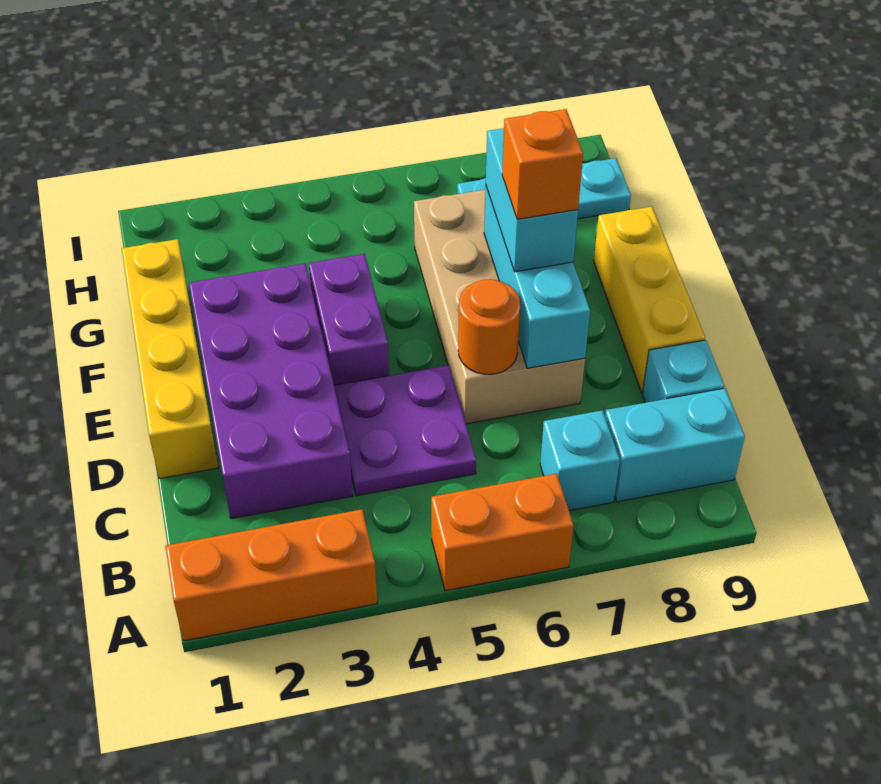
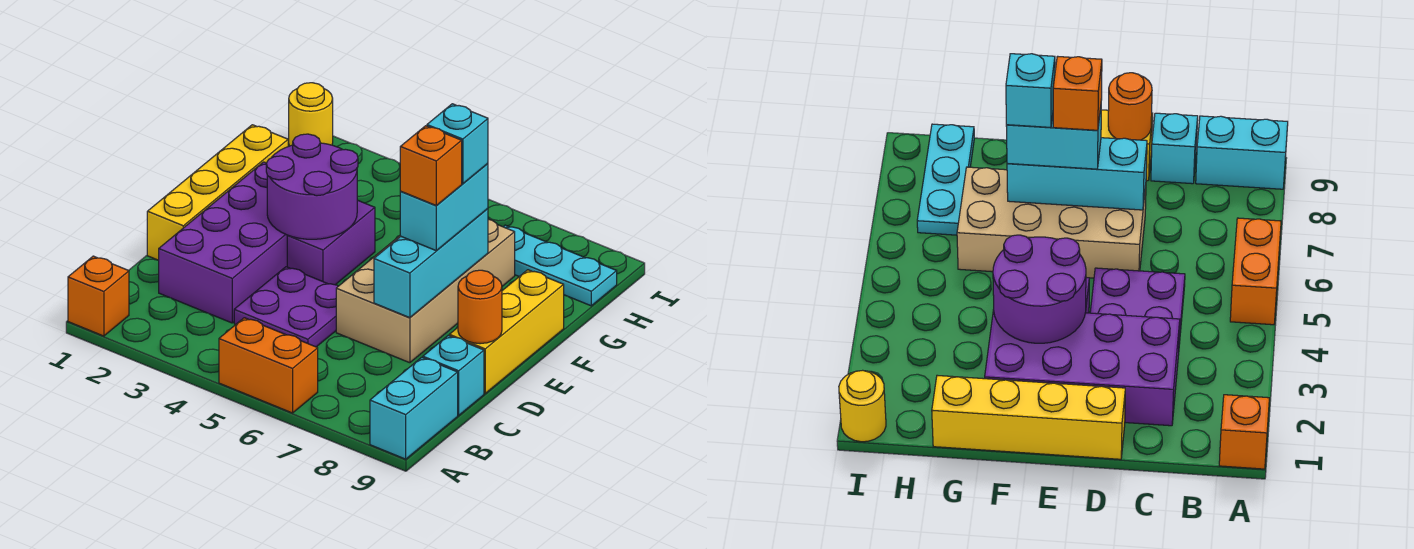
orange 1x3 brick [166,509,377,641] -> orange 1x1 brick [68,256,129,336]
cyan 1x1 brick [540,410,620,511] -> cyan 1x1 brick moved to [427,104,488,184]
cyan 1x2 brick [605,388,745,502] -> cyan 1x2 brick turned to [370,357,458,459]
orange 1x1 round brick [458,279,520,374] -> orange 1x1 round brick moved to [458,270,502,344]
none -> purple 2x2 round brick [266,134,358,239]
none -> yellow 1x1 round brick [289,83,333,146]

